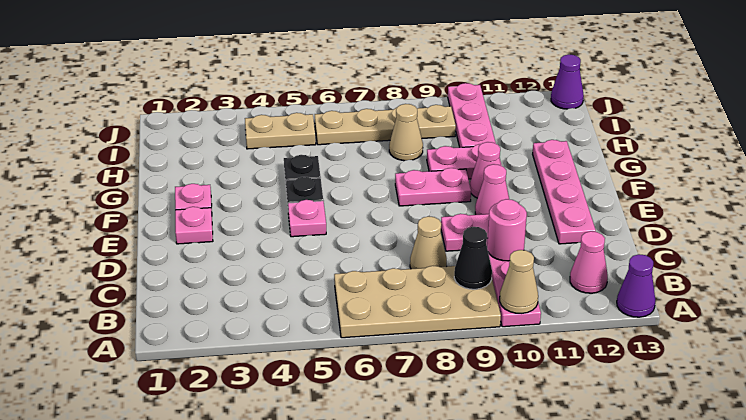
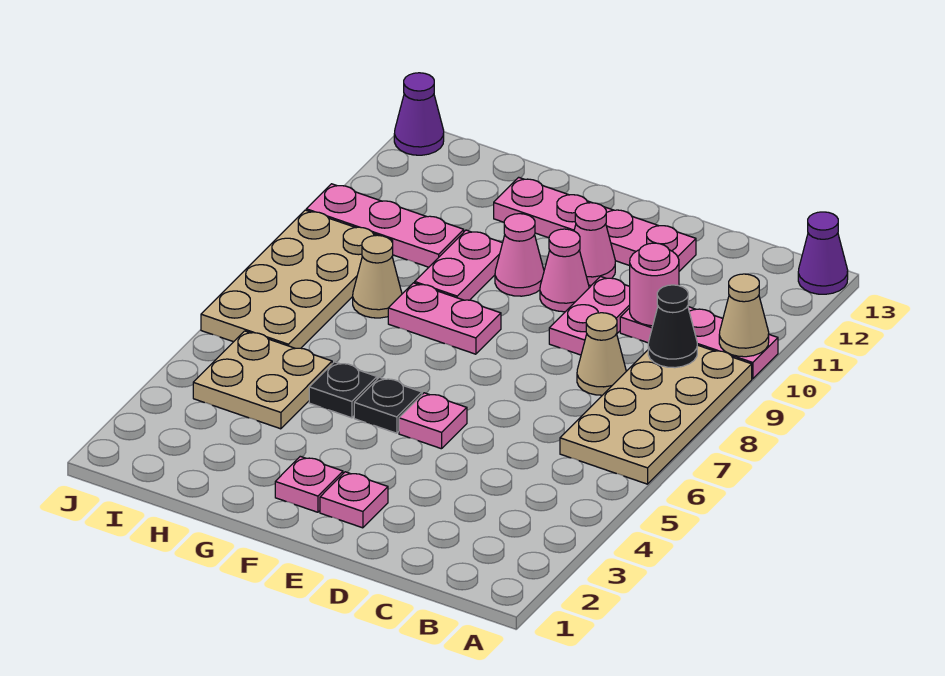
pink 1x1 cone [570,231,608,293] -> pink 1x1 cone moved to [574,202,615,285]
pink 1x2 plate [395,168,471,206] -> pink 1x2 plate turned to [388,283,501,354]
tan 1x2 plate [245,113,316,149] -> tan 2x2 plate [193,331,332,429]
tan 1x4 plate [315,105,456,145] -> tan 2x4 plate [201,210,393,348]

